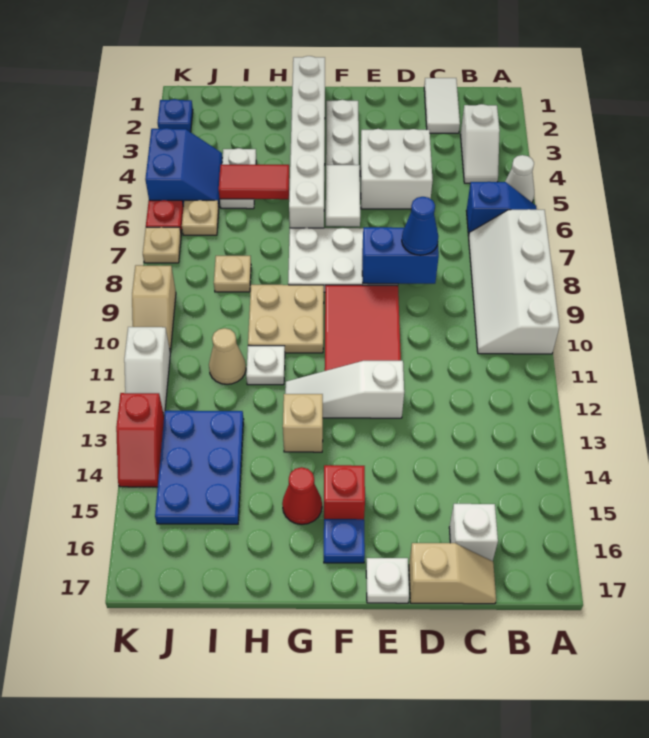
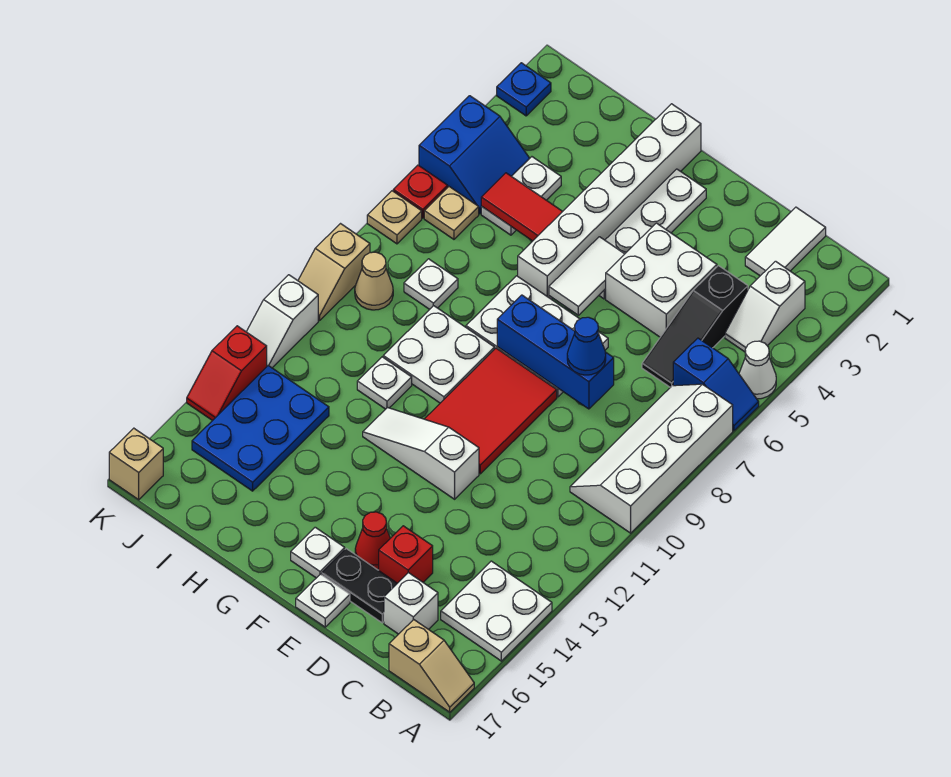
none -> white 2x2 plate [441,561,552,661]
none -> black 1x3 slope [642,266,748,387]
tan 1x2 slope [409,543,496,604] -> tan 1x2 slope moved to [389,620,474,712]
blue 1x2 brick [362,227,439,284] -> blue 1x3 brick [497,295,614,409]
none -> black 1x2 plate [322,549,397,623]
red 1x1 brick [324,465,365,519] -> red 1x1 brick moved to [379,526,433,583]
blue 1x1 plate [324,519,365,563] -> white 1x1 plate [291,527,345,578]
tan 2x2 plate [248,285,324,353] -> white 2x2 plate [383,306,494,403]
tan 1x1 brick [283,394,323,452] -> tan 1x1 brick moved to [109,428,163,500]
red 1x1 cone [282,467,322,524] -> red 1x1 cone moved to [355,512,390,570]
tan 1x1 plate [214,256,251,292] -> white 1x1 plate [404,259,458,309]
tan 1x1 cone [209,328,246,384] -> tan 1x1 cone moved to [355,252,393,310]

